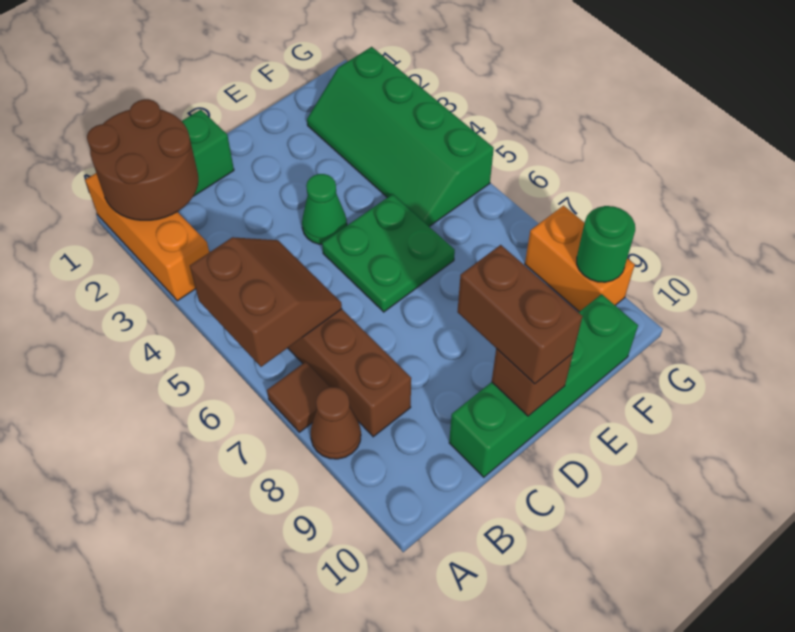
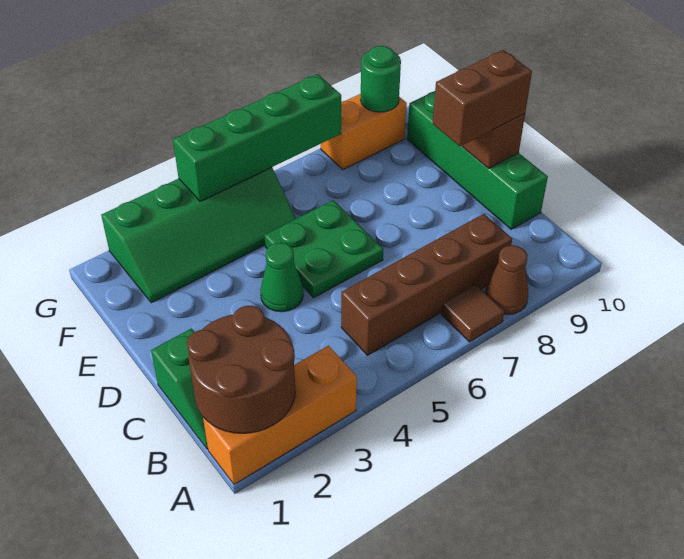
brown 2x2 slope [190,237,342,367] -> none
none -> green 1x4 brick [173,74,341,201]

